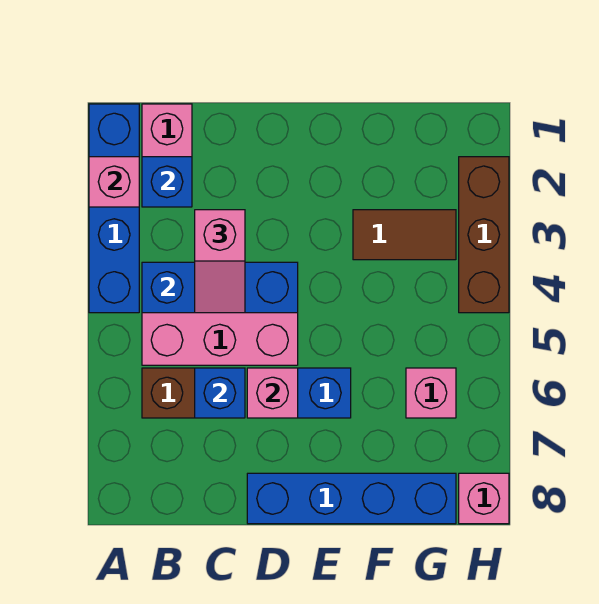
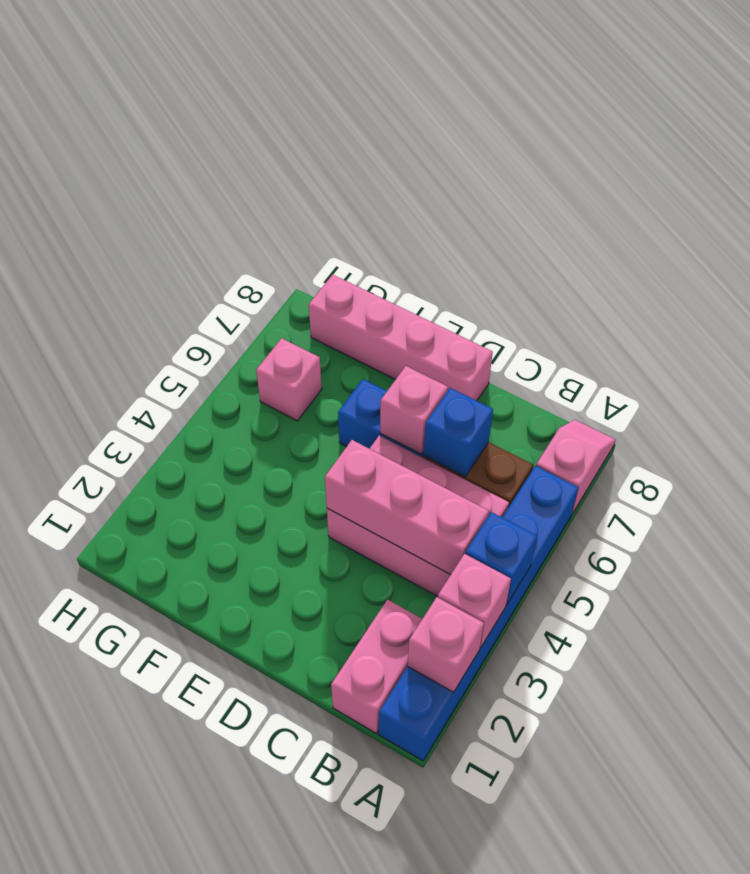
blue 1x4 brick [89,104,139,313] -> blue 1x6 brick [379,466,578,761]
blue 1x1 brick [142,157,192,207] -> blue 1x1 brick moved to [465,512,537,605]
blue 1x3 brick [142,262,298,313] -> pink 1x3 brick [325,440,489,575]
pink 1x2 slope [195,210,245,313] -> pink 1x2 slope moved to [536,420,616,514]
blue 1x4 brick [247,473,456,524] -> pink 1x4 brick [309,275,493,401]
brown 1x2 tile [353,210,456,260] -> none
brown 1x3 brick [459,157,509,313] -> none
pink 1x1 brick [459,473,509,524] -> pink 1x1 brick moved to [438,554,511,648]

